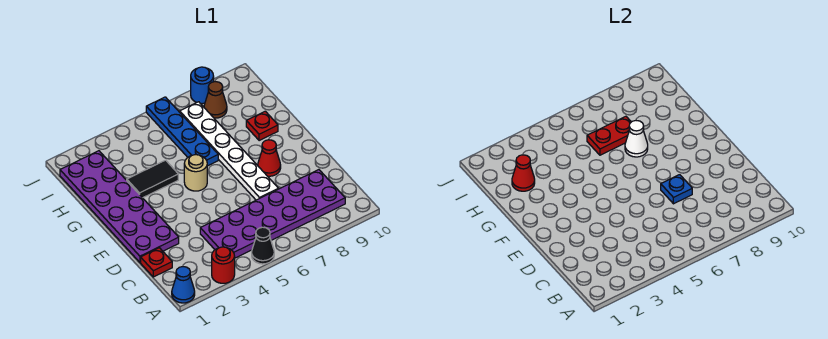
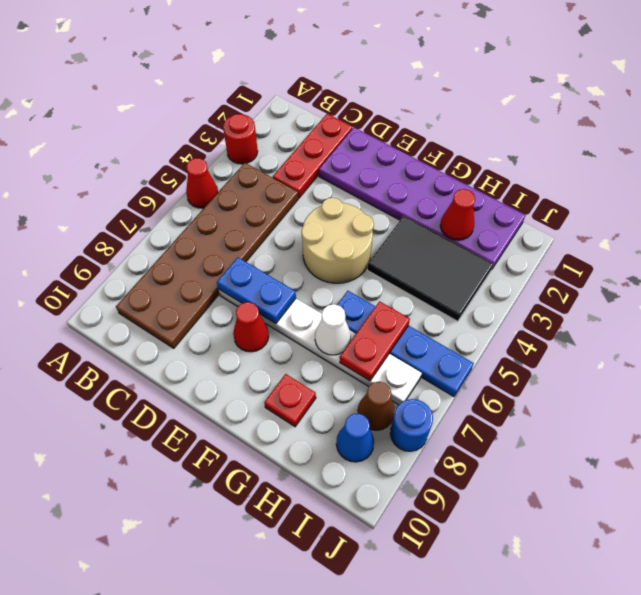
blue 1x1 cone [172,267,195,303] -> blue 1x1 cone moved to [336,413,374,462]
black 1x1 cone [252,227,274,264] -> red 1x1 cone [186,158,218,208]
purple 2x6 plate [200,170,345,258] -> brown 2x6 plate [116,163,298,348]
red 1x1 plate [141,248,172,277] -> red 1x3 plate [273,114,352,198]
blue 1x1 plate [661,175,692,204] -> blue 1x2 plate [217,257,296,324]
tan 1x1 round brick [184,155,207,191] -> tan 2x2 round brick [301,198,374,283]
black 1x2 tile [127,160,178,198] -> black 2x3 tile [367,216,493,321]

